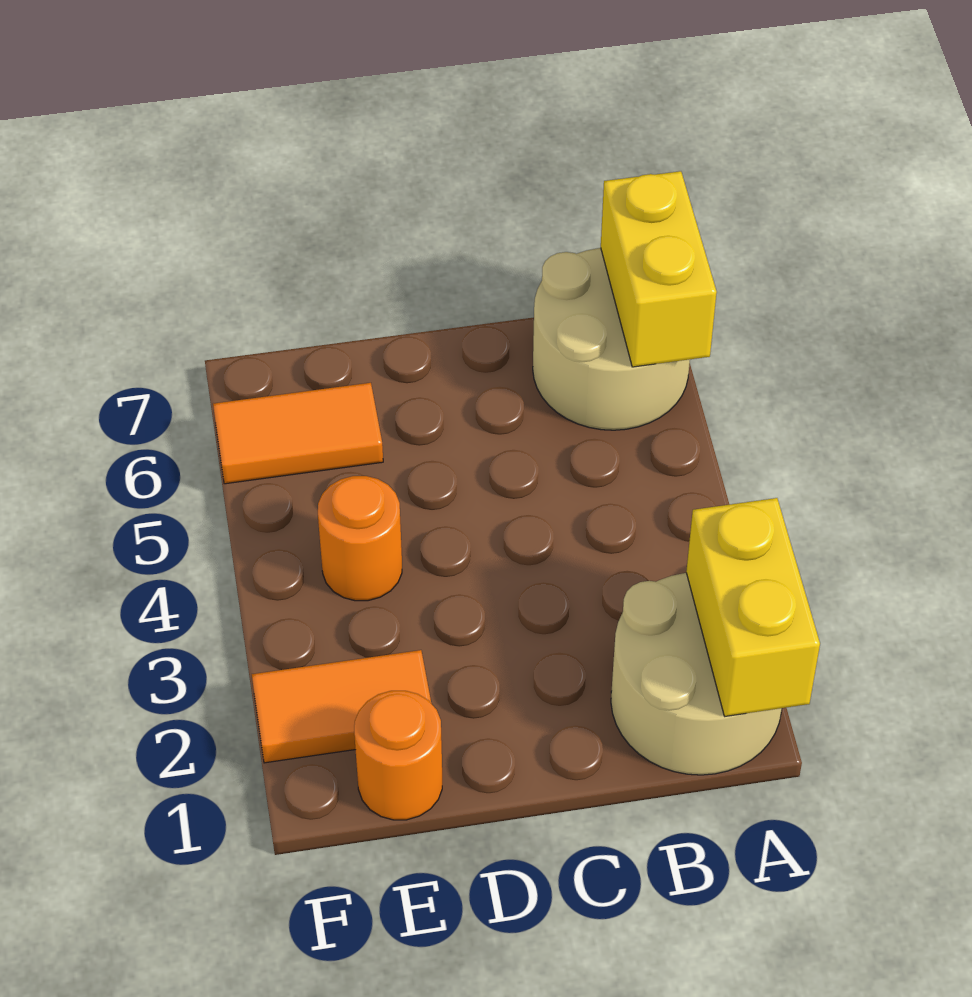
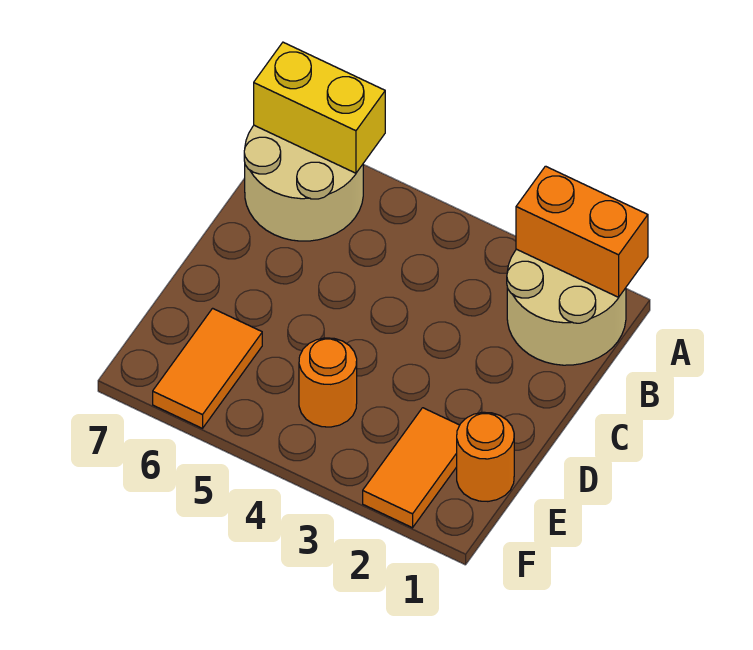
yellow 1x2 brick [686,498,820,717] -> orange 1x2 brick [516,166,648,297]

